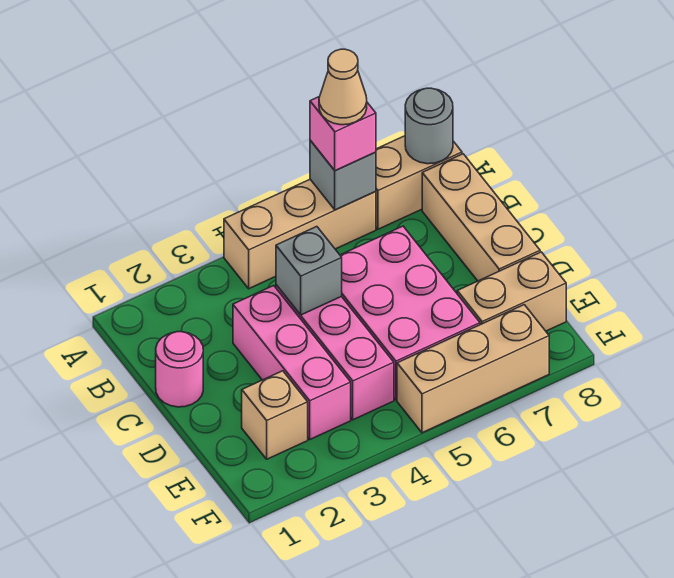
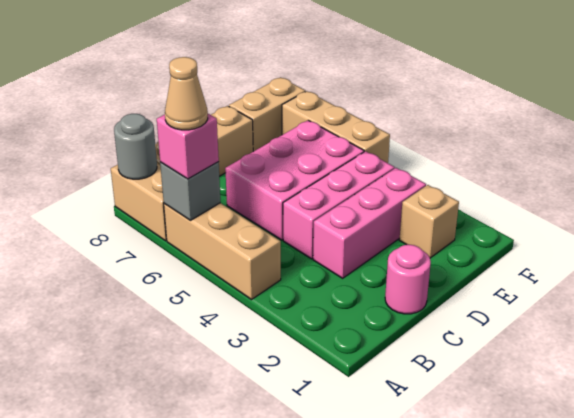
grey 1x1 brick [276,227,342,315] -> none
tan 1x2 brick [457,252,566,331] -> tan 1x2 brick turned to [229,77,305,151]

